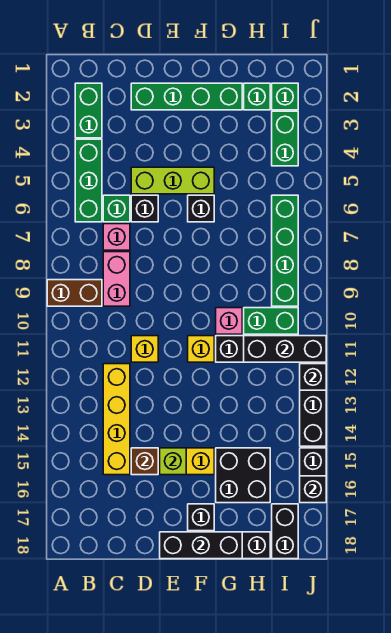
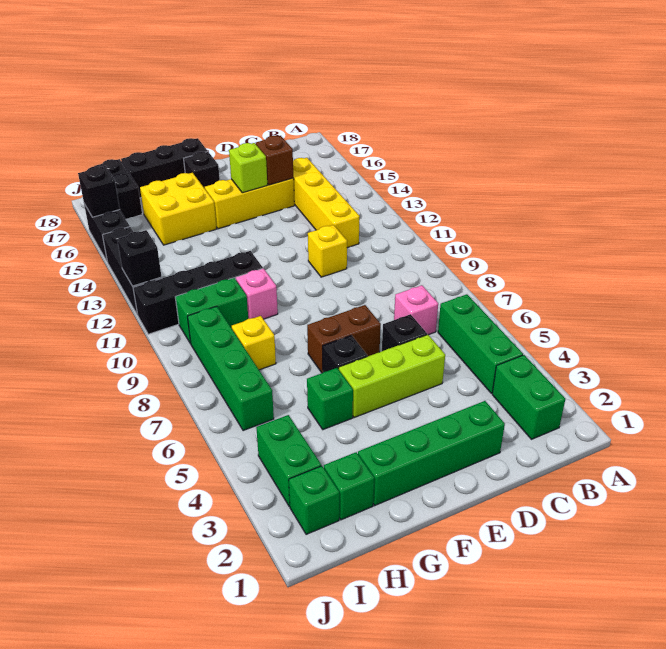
brown 1x2 brick [47,280,102,306] -> brown 1x2 brick moved to [307,305,381,373]
green 1x1 brick [103,195,130,222] -> green 1x1 brick moved to [307,368,353,430]
pink 1x2 brick [103,252,130,306] -> none
black 1x3 brick [160,532,242,559] -> none
yellow 1x1 brick [188,336,214,362] -> yellow 1x1 brick moved to [232,316,276,370]
black 2x2 brick [216,448,270,503] -> yellow 2x2 brick [140,173,217,245]
black 1x3 brick [244,336,326,362] -> none

